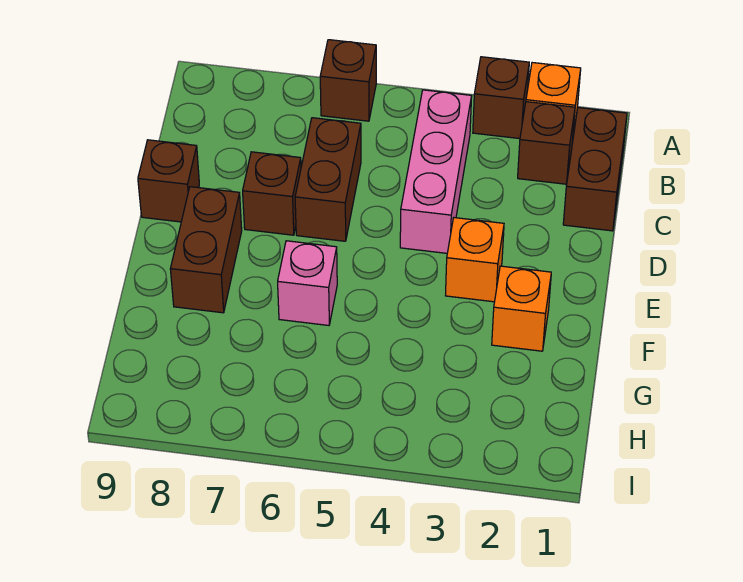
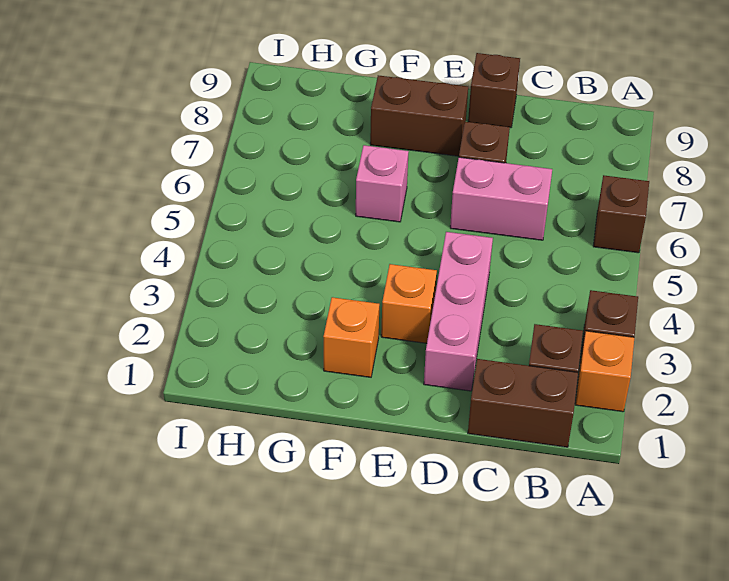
pink 1x3 brick [400,90,472,253] -> pink 1x3 brick turned to [424,232,493,391]
brown 1x2 brick [295,118,361,241] -> pink 1x2 brick [450,157,552,240]

